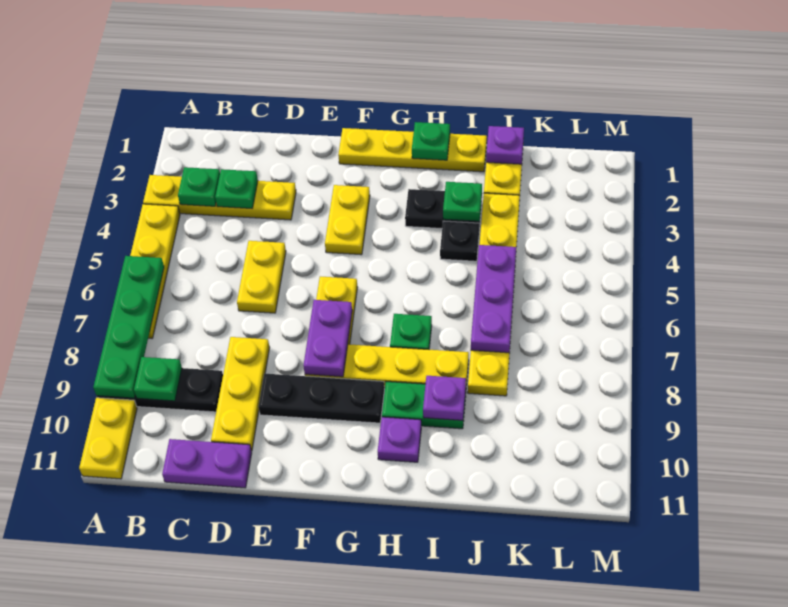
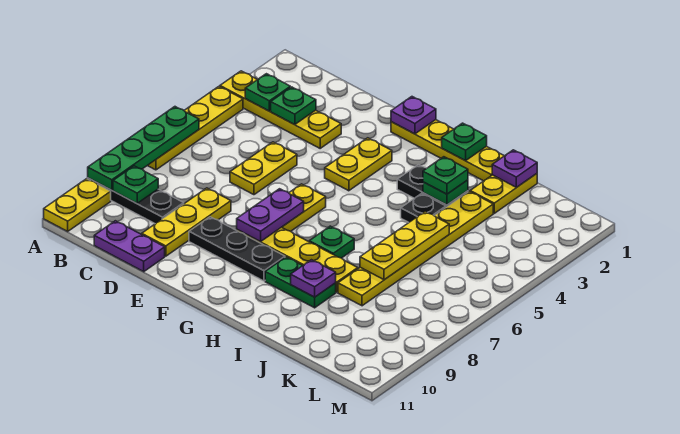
purple 1x1 plate [378,417,421,462] -> purple 1x1 plate moved to [391,97,436,134]
none -> green 1x1 plate [423,157,468,194]
purple 1x3 plate [471,245,516,353] -> yellow 1x3 plate [360,212,449,280]

